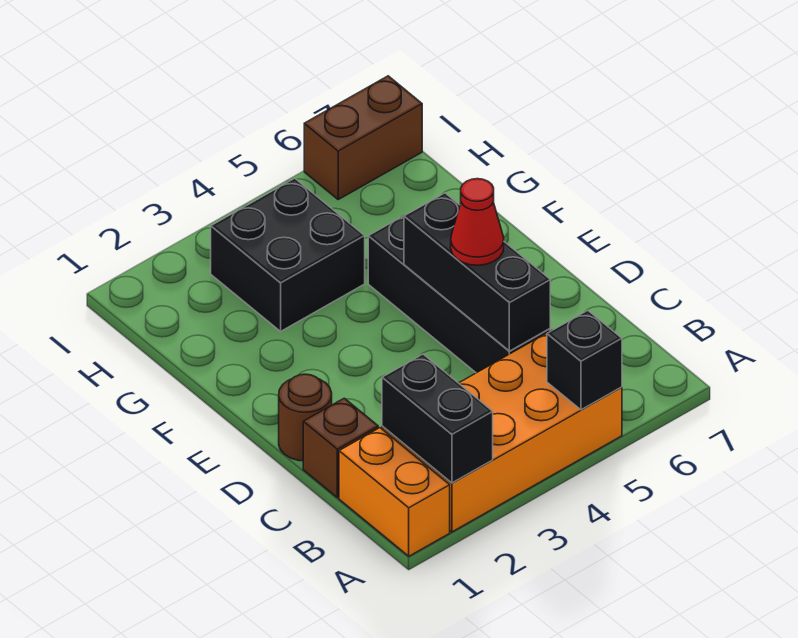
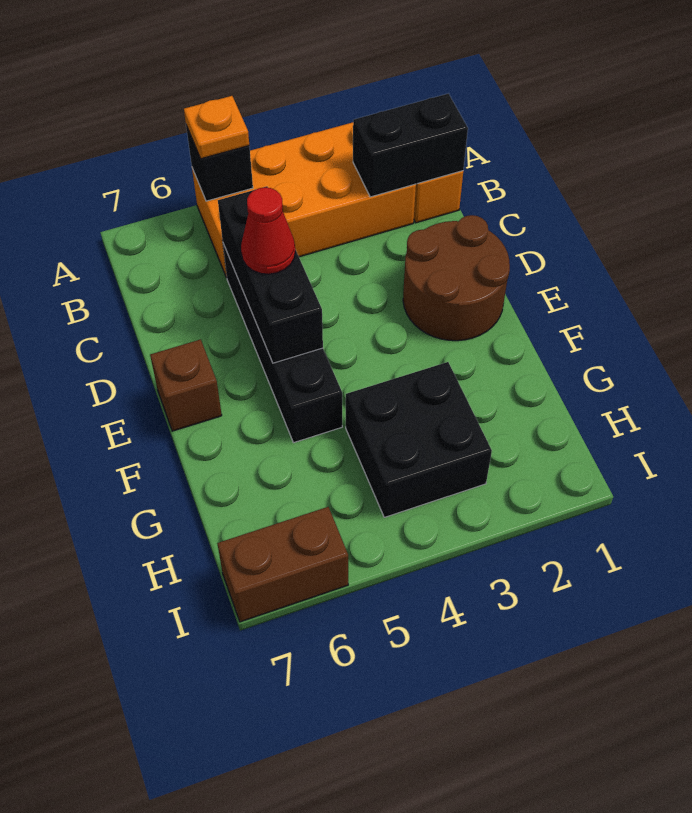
black 1x2 brick [382,354,493,483] -> black 1x2 brick turned to [353,94,468,197]
none -> orange 1x1 plate [184,96,249,159]
brown 1x1 brick [303,398,378,498] -> brown 1x1 brick moved to [150,339,222,431]
brown 1x1 round brick [279,374,332,461] -> brown 2x2 round brick [403,215,510,341]

